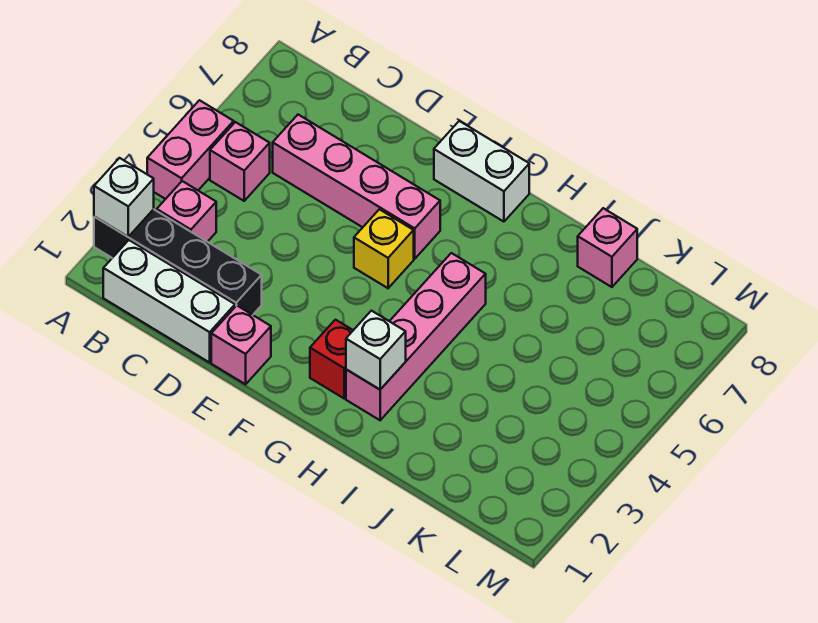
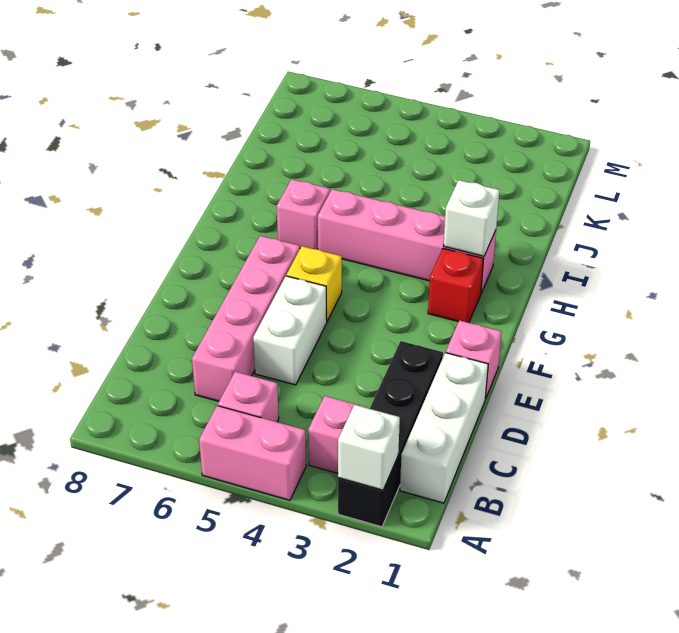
white 1x2 brick [434,121,529,222] -> white 1x2 brick moved to [253,276,327,385]
pink 1x1 brick [578,208,637,287] -> pink 1x1 brick moved to [277,179,330,249]

